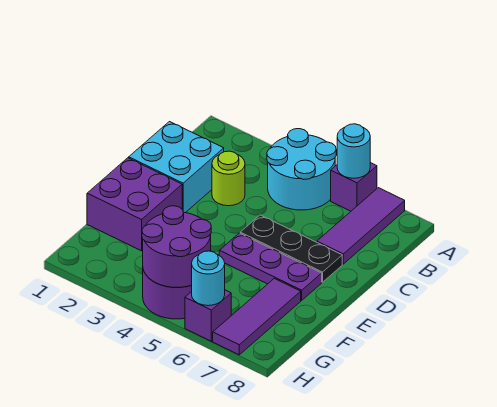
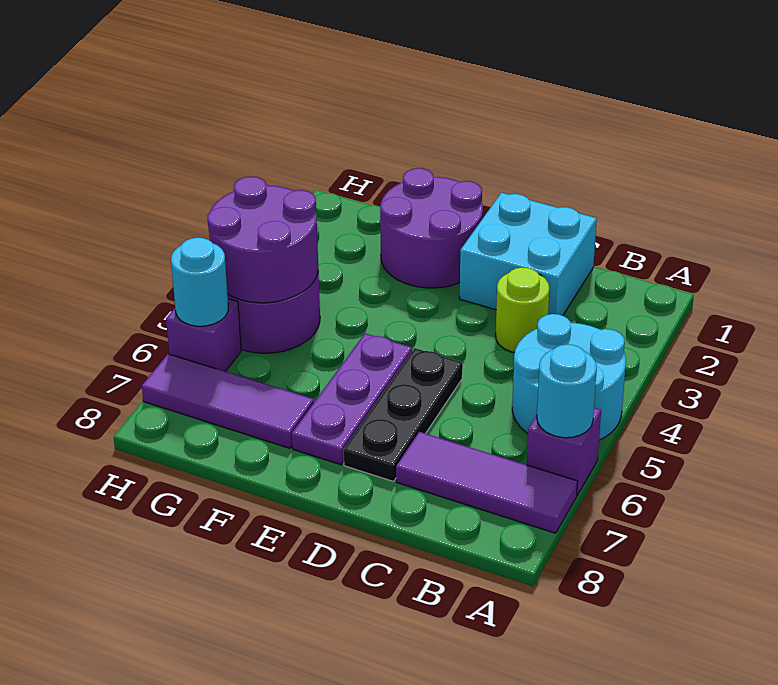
purple 2x2 brick [87,158,182,251] -> purple 2x2 round brick [380,168,483,288]

